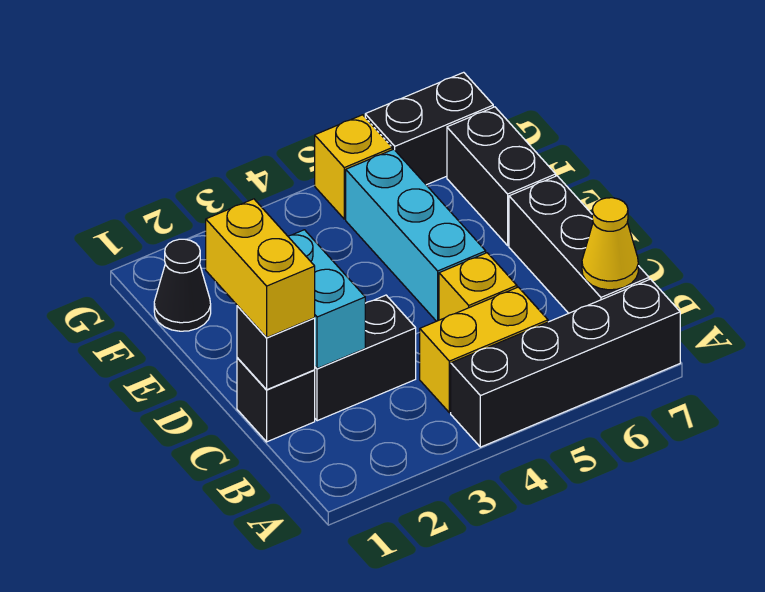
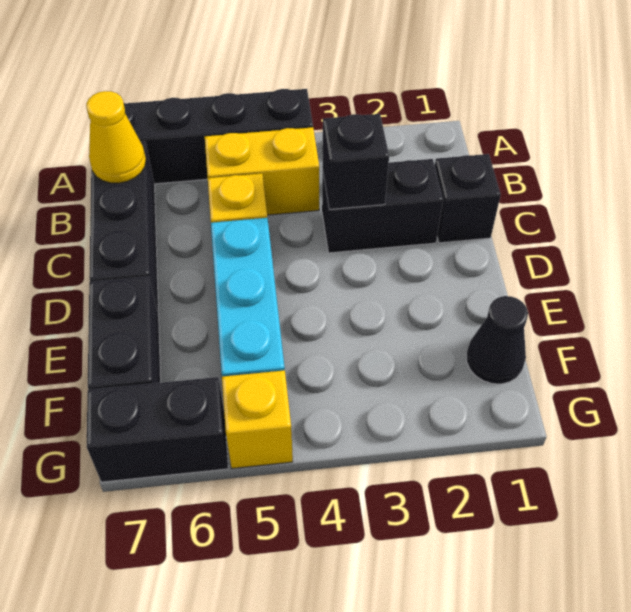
black 1x1 brick [237,306,315,390] -> black 1x1 brick moved to [322,114,389,209]
yellow 1x2 brick [206,199,315,337] -> none
cyan 1x2 brick [288,230,365,369] -> none

